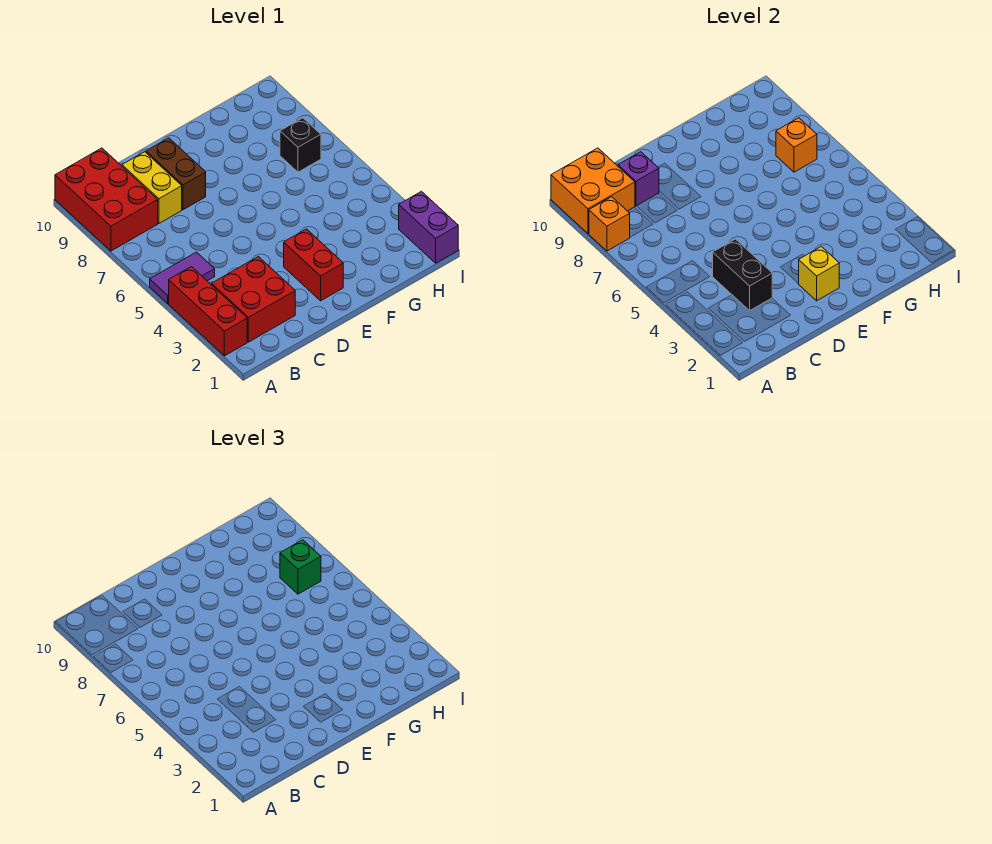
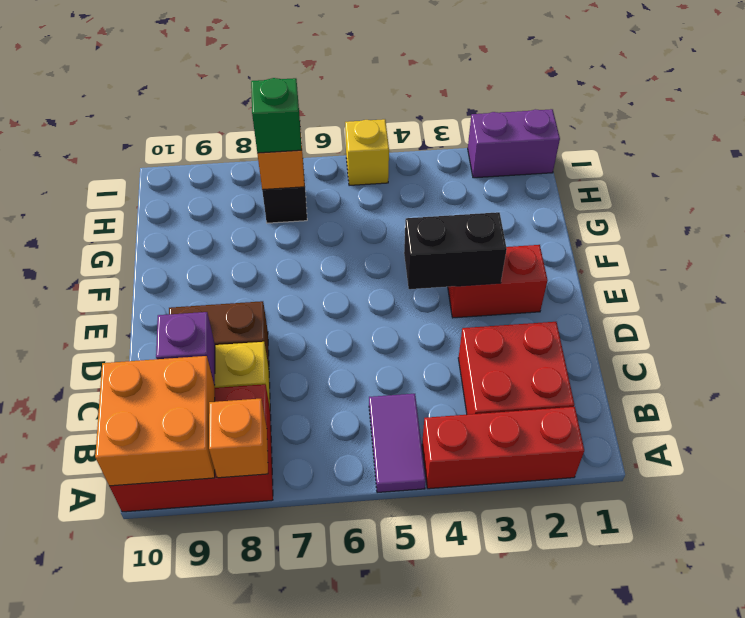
black 1x2 brick [713,239,772,311] -> black 1x2 brick moved to [404,212,507,289]
yellow 1x1 brick [799,246,839,301] -> yellow 1x1 brick moved to [345,119,389,185]

